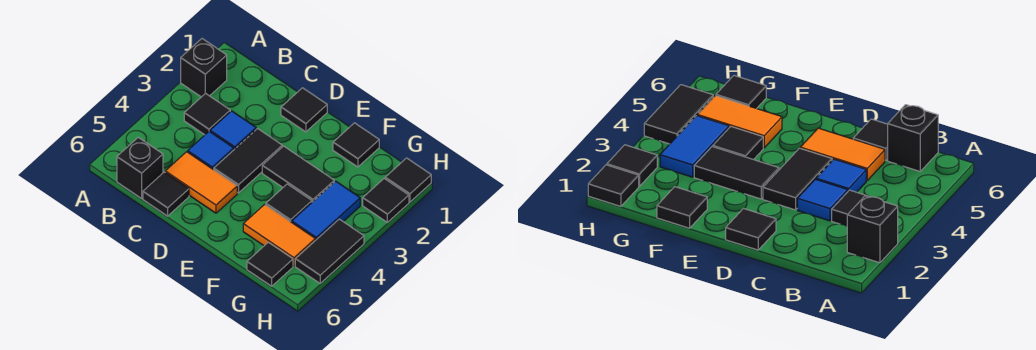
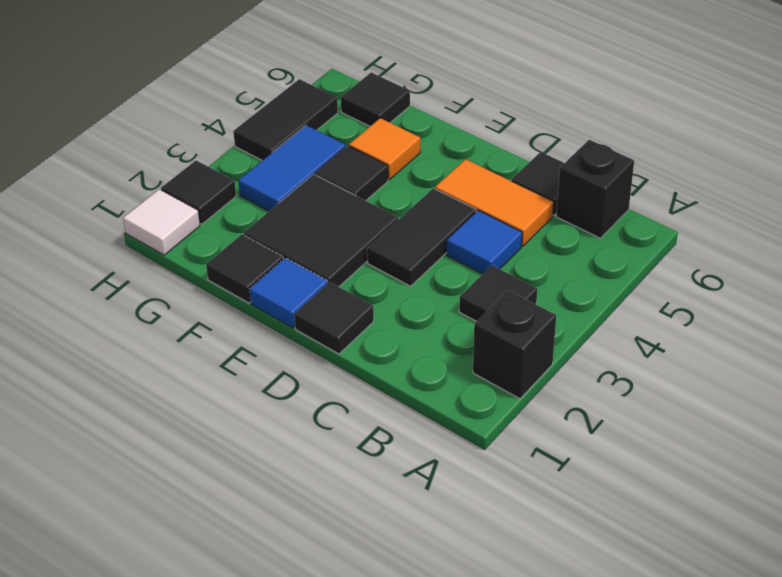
blue 1x1 tile [210,111,256,149] -> blue 1x1 tile moved to [250,258,328,328]
black 1x2 tile [262,146,334,202] -> black 2x2 tile [244,174,398,287]
orange 1x2 tile [243,204,316,266] -> orange 1x1 tile [349,118,420,180]
black 1x1 tile [385,158,431,202] -> white 1x1 tile [123,189,200,255]

